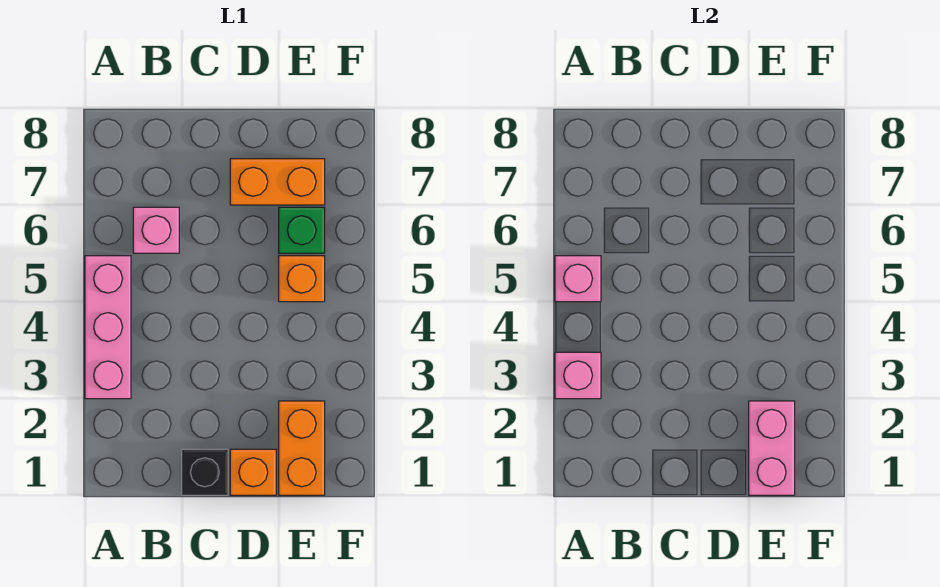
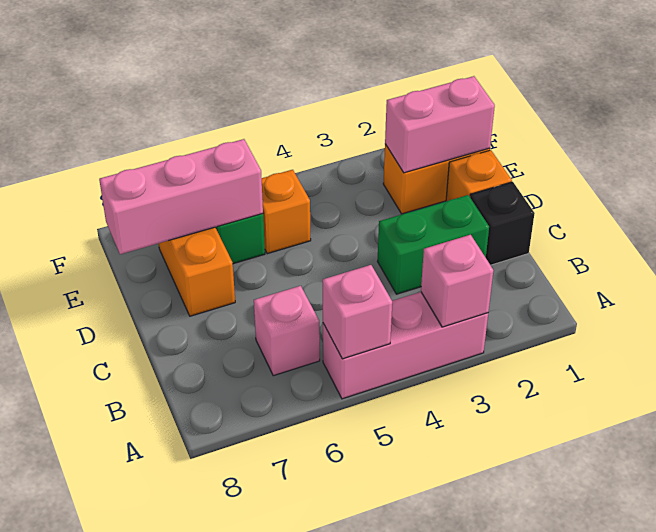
none -> green 1x2 brick [378,195,489,294]
none -> pink 1x3 brick [99,139,263,254]

